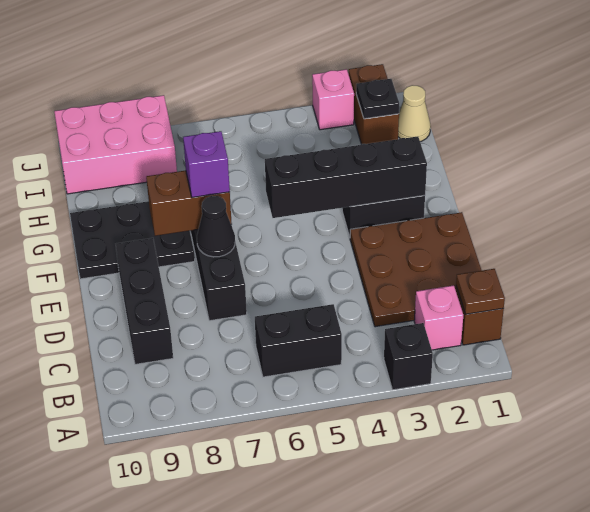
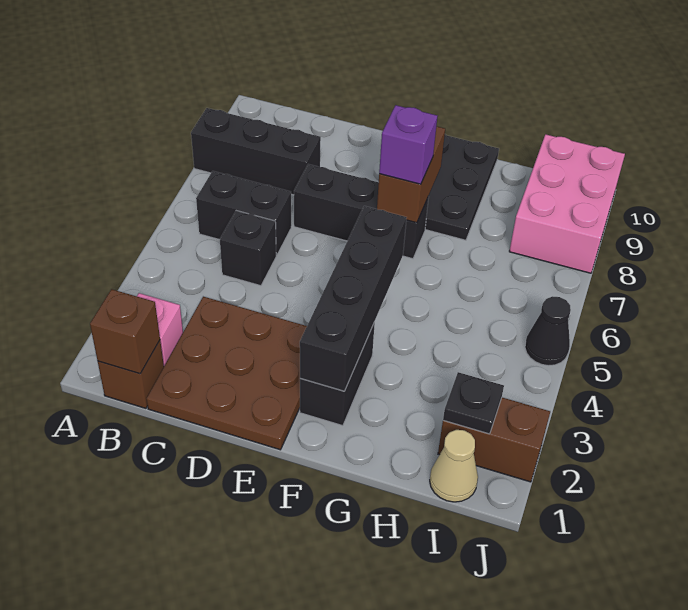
black 1x1 brick [384,323,433,390] -> black 1x1 brick moved to [220,211,276,286]
brown 1x1 plate [456,269,505,314] -> brown 1x1 brick [90,289,160,374]
black 1x2 brick [255,304,342,377] -> black 1x2 brick turned to [196,171,291,255]
black 1x3 brick [116,238,173,364] -> black 1x3 brick moved to [191,108,321,195]
black 1x1 cone [197,196,235,257] -> black 1x1 cone moved to [525,296,571,366]
pink 1x1 brick [312,69,354,130] -> none

